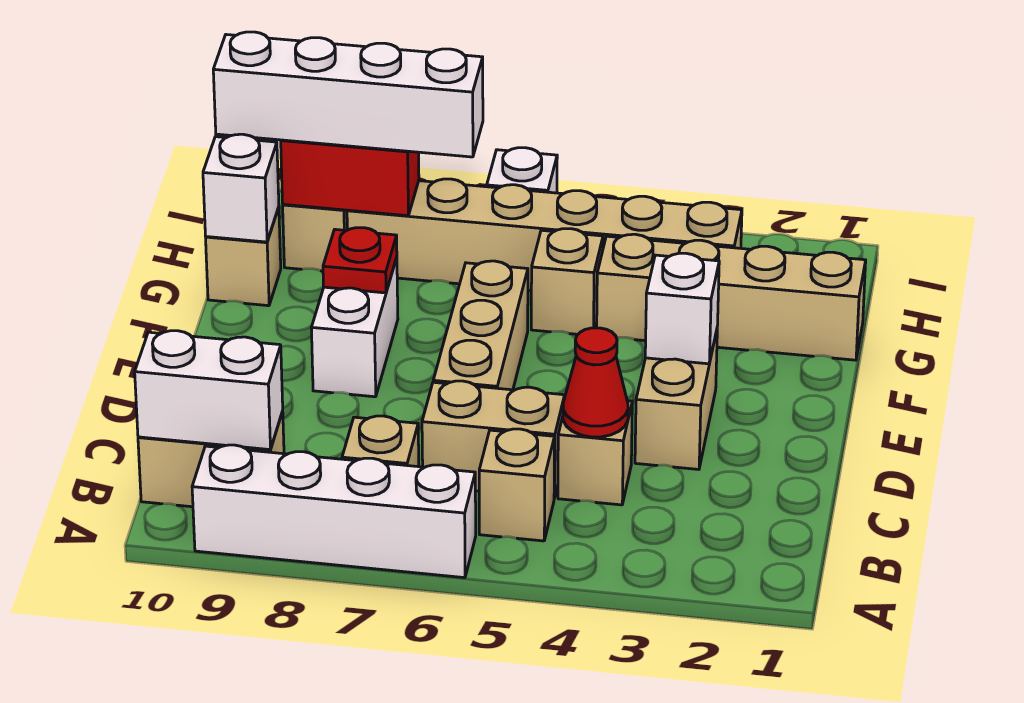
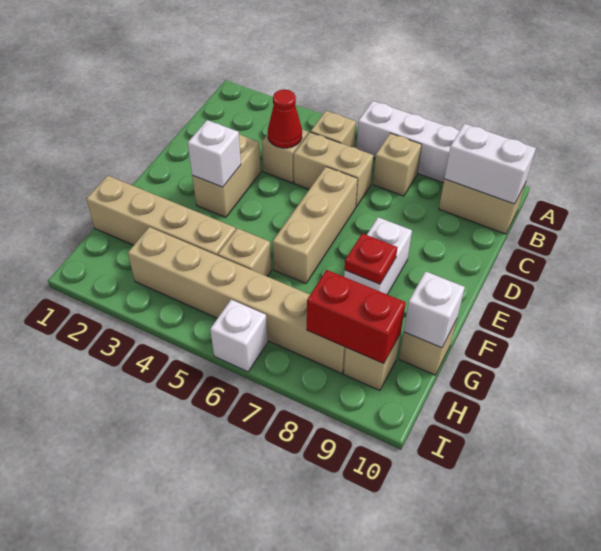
white 1x4 brick [213,32,483,157] -> none

